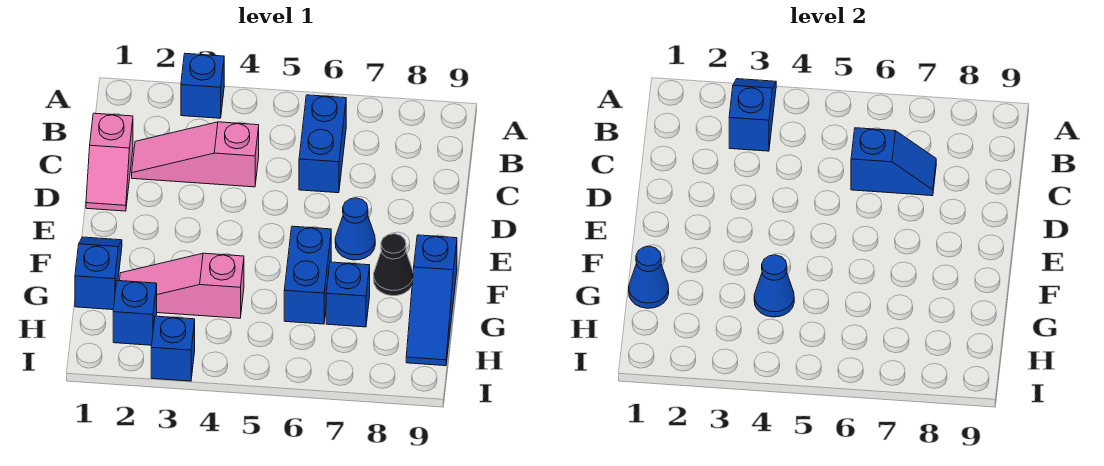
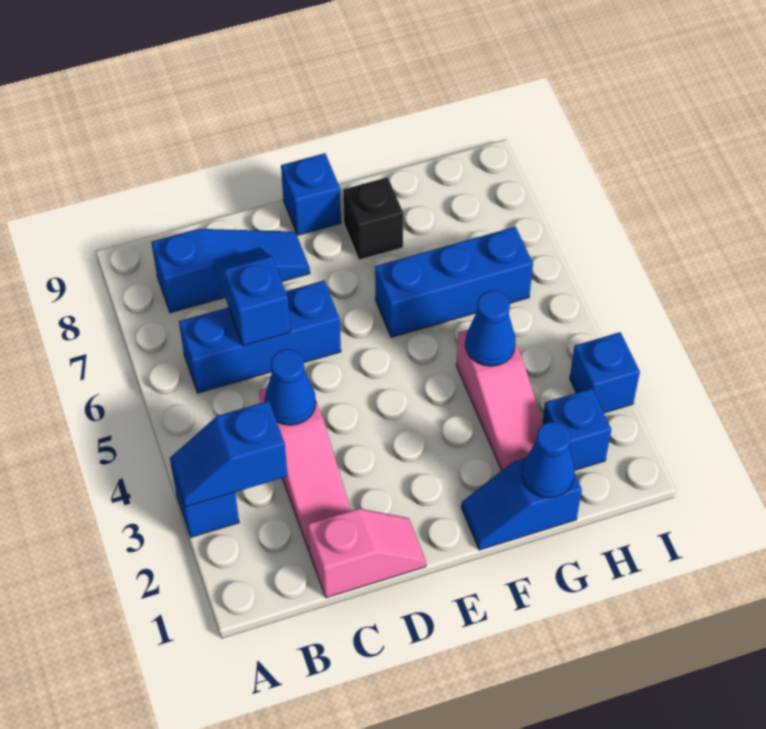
blue 1x2 brick [299,95,346,193] -> blue 1x3 brick [179,281,341,393]
blue 1x1 cone [335,198,375,260] -> blue 1x1 cone moved to [265,350,316,425]
blue 1x2 brick [284,226,331,324] -> blue 1x3 brick [375,227,533,337]
black 1x1 cone [374,234,413,296] -> black 1x1 brick [343,177,403,260]
blue 1x3 slope [406,235,457,366] -> blue 1x3 slope moved to [151,229,310,313]
blue 1x1 brick [326,262,370,327] -> blue 1x1 brick moved to [281,153,341,235]

